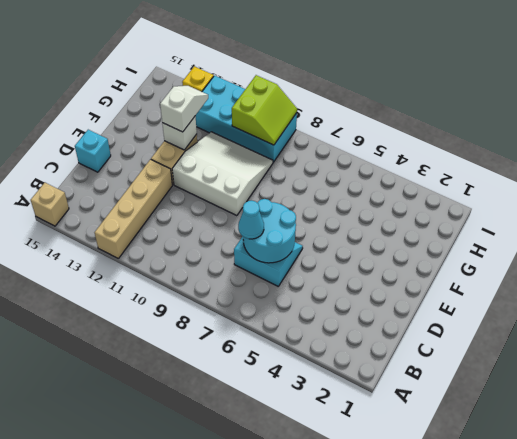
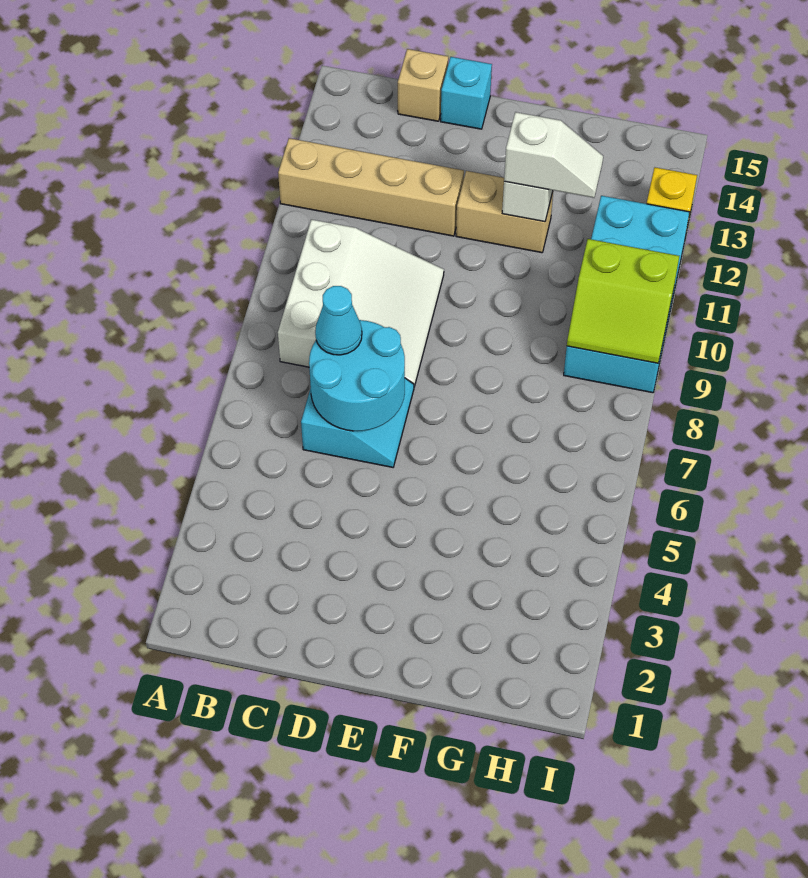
tan 1x1 brick [31,183,69,226] -> tan 1x1 brick moved to [398,49,448,121]
white 3x3 slope [172,132,273,216] -> white 3x3 slope moved to [278,219,444,387]

